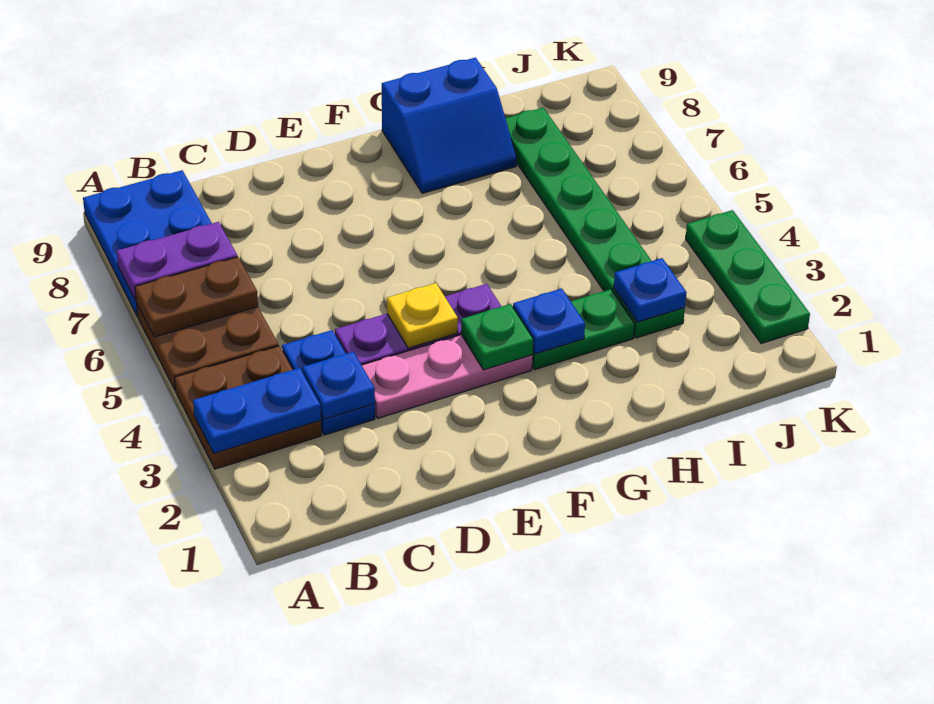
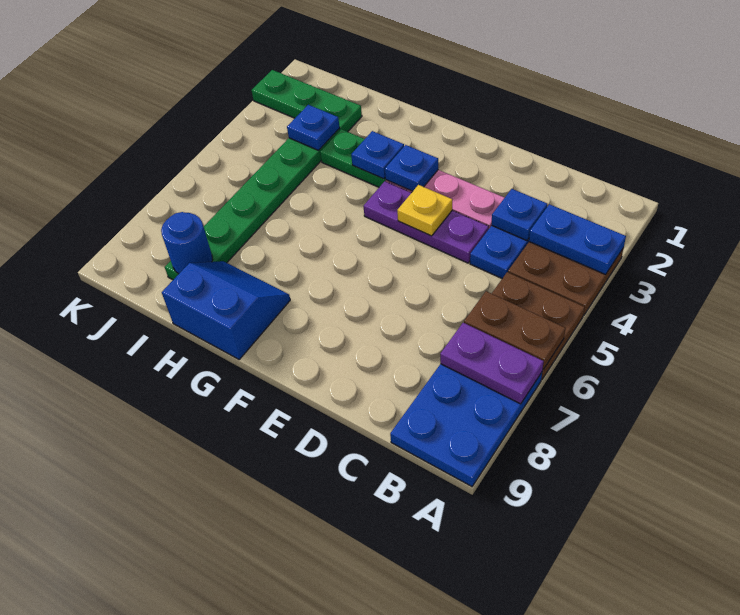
green 1x1 plate [461,304,534,370] -> blue 1x1 plate [385,145,438,191]
none -> blue 1x1 round brick [161,212,213,274]
green 1x3 plate [686,210,810,344] -> green 1x3 plate turned to [251,70,362,132]

